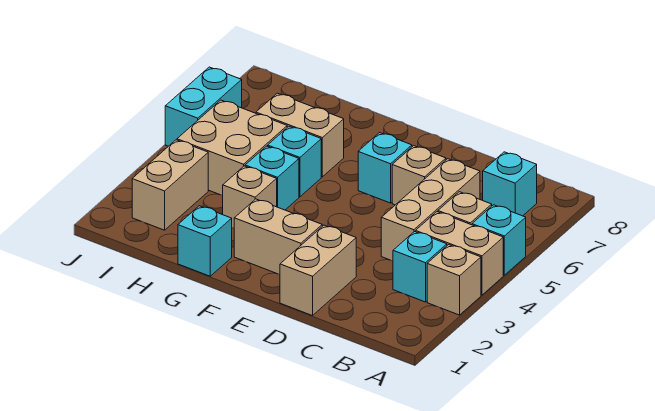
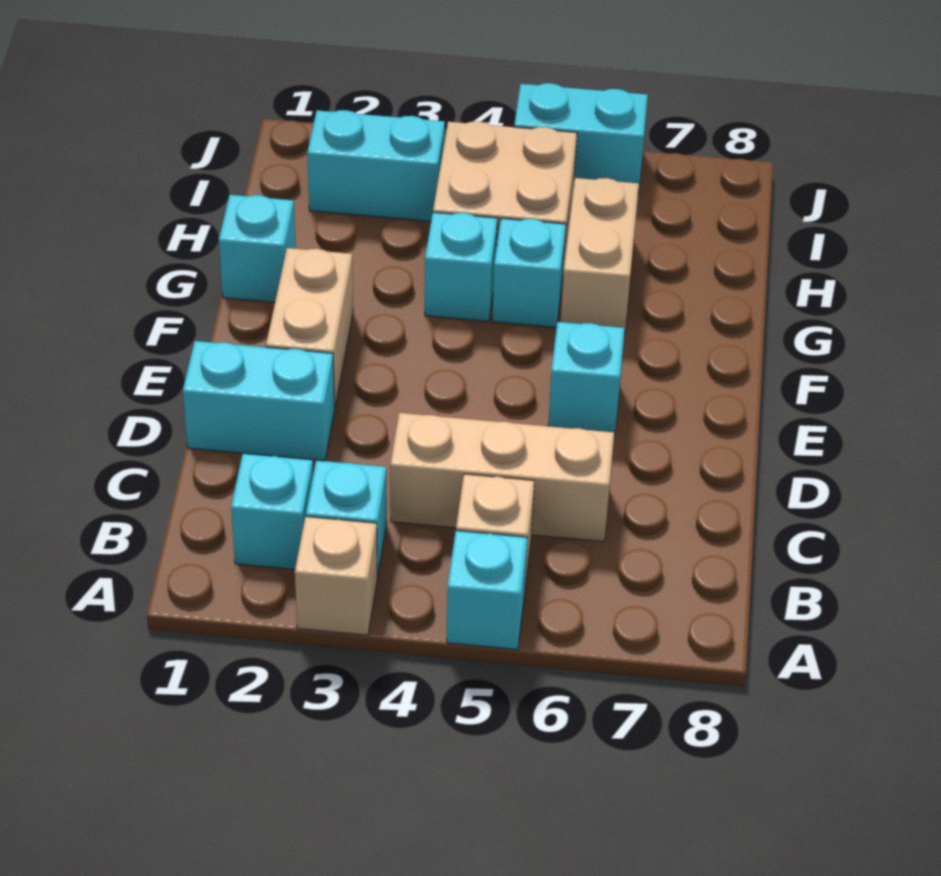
tan 1x2 brick [416,212,503,295] -> none
cyan 1x1 brick [483,152,537,216] -> cyan 1x1 brick moved to [231,454,313,570]
tan 1x2 brick [280,225,356,316] -> cyan 1x2 brick [183,341,335,461]
tan 1x1 brick [392,146,446,205] -> none
tan 1x1 brick [223,166,277,228] -> none
tan 1x2 brick [132,140,208,230] -> cyan 1x2 brick [307,110,445,221]

